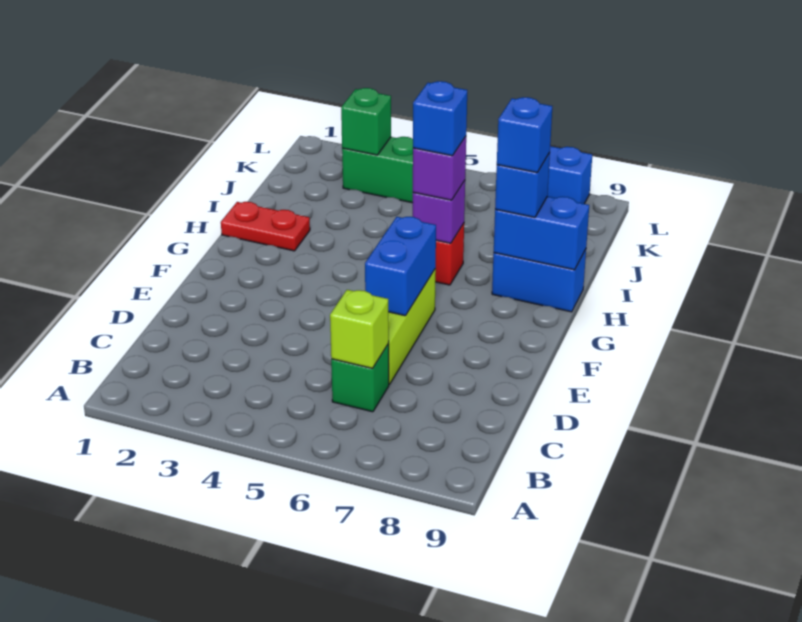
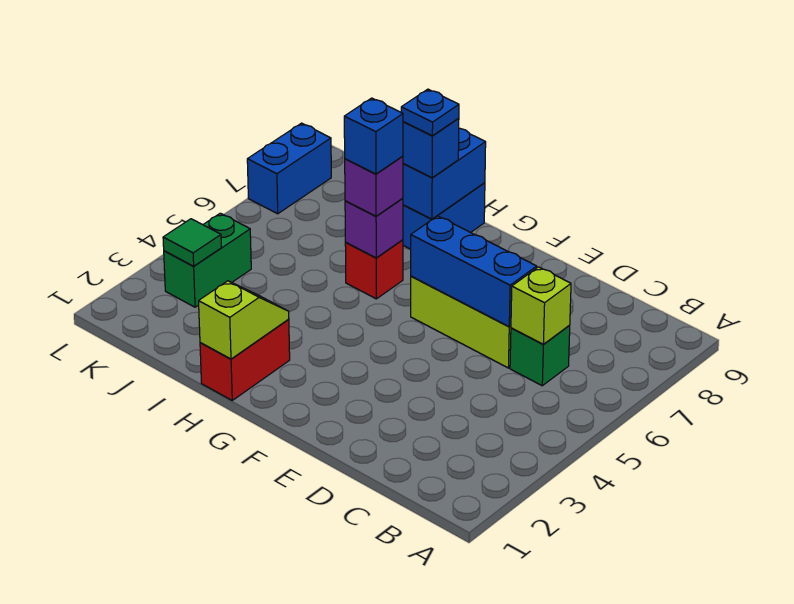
blue 1x2 brick [365,217,436,316] -> blue 1x3 brick [411,216,537,326]
red 1x2 plate [221,202,310,251] -> red 1x2 brick [200,319,290,400]
none -> lime 1x2 slope [199,281,289,359]
blue 1x1 brick [497,97,552,173] -> blue 1x1 plate [401,89,459,136]
green 1x1 brick [341,88,391,155] -> green 1x1 tile [163,219,221,266]

